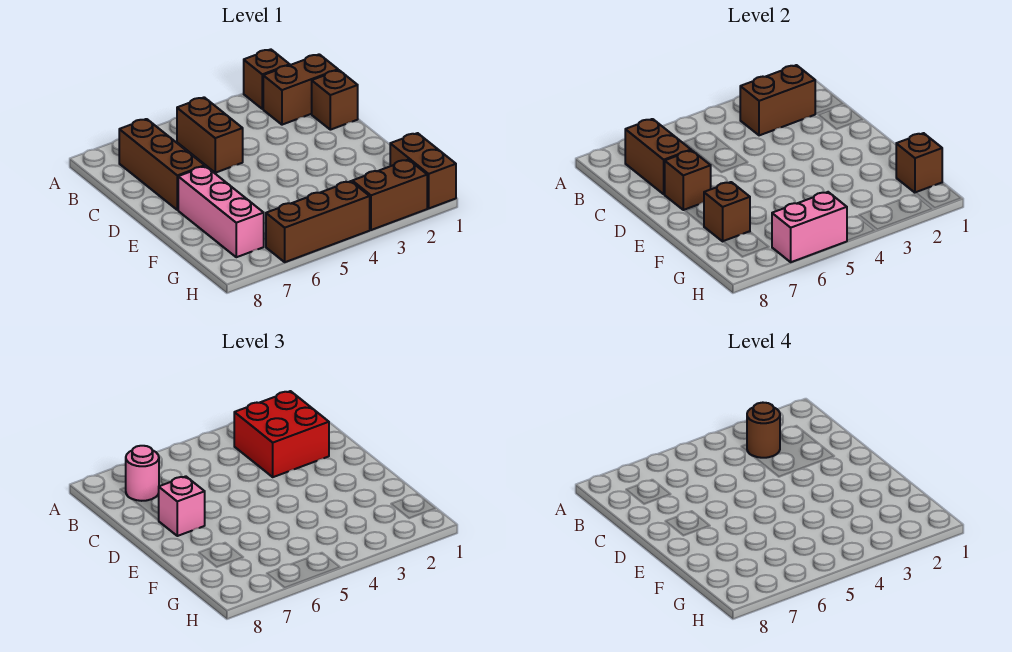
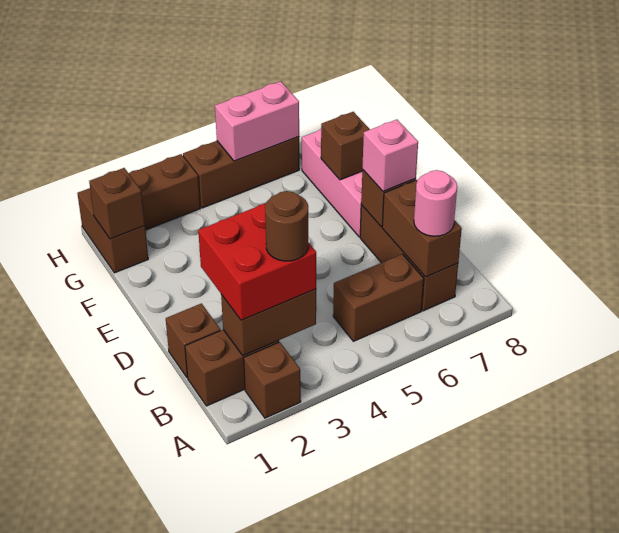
brown 1x2 brick [177,97,243,173] -> brown 1x2 brick turned to [333,254,424,341]

